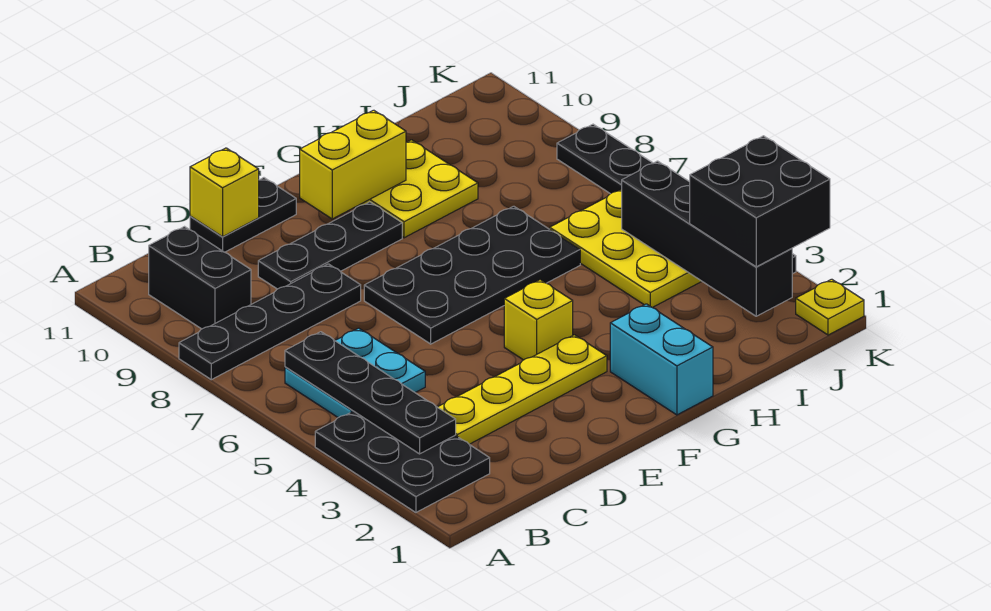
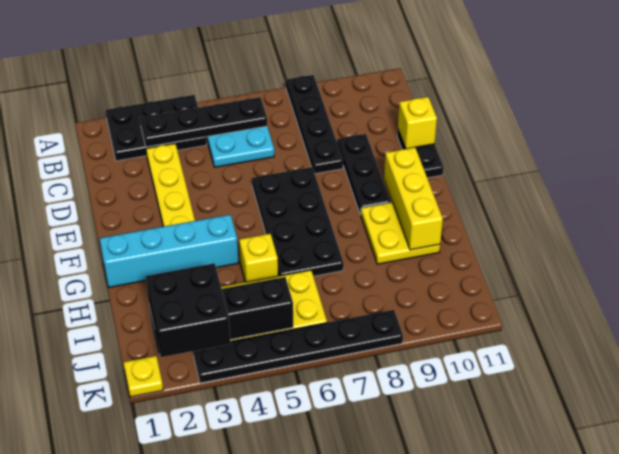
black 1x2 brick [149,227,251,329] -> none
yellow 1x1 brick [504,280,573,360] -> yellow 1x1 brick moved to [239,234,278,282]
yellow 1x2 brick [300,110,406,219] -> yellow 1x3 brick [384,147,443,250]
cyan 1x2 brick [610,304,713,415] -> cyan 1x4 brick [100,215,239,287]

